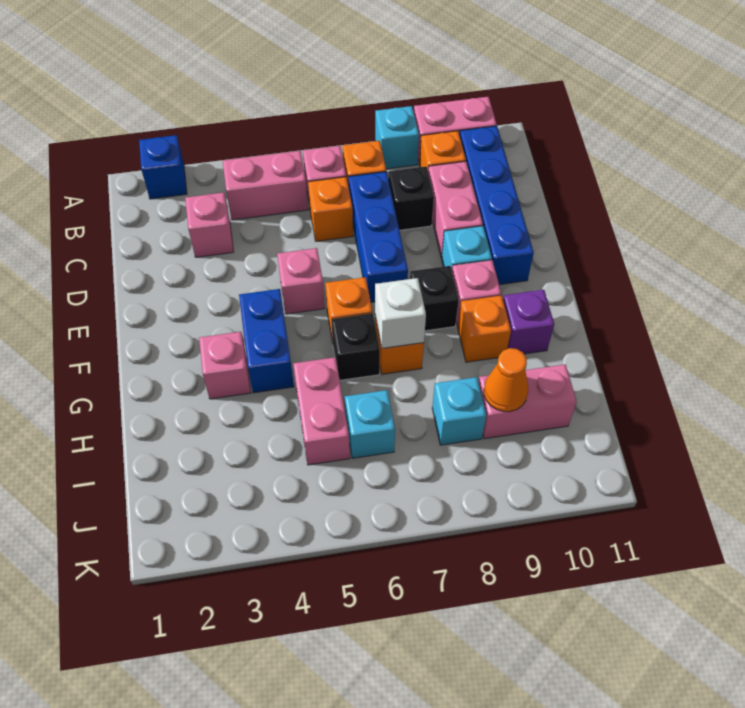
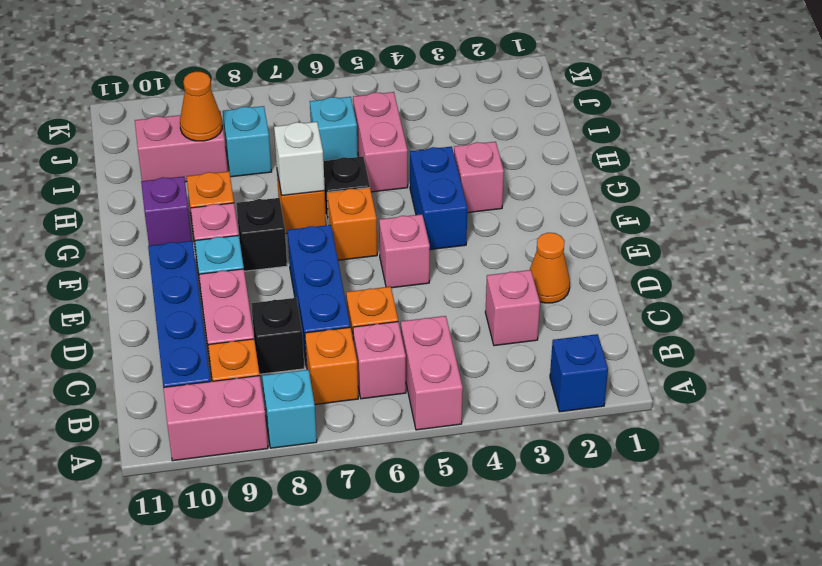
pink 1x2 brick [223,151,308,220] -> pink 1x2 brick turned to [401,316,463,430]
none -> orange 1x1 cone [530,233,570,303]

